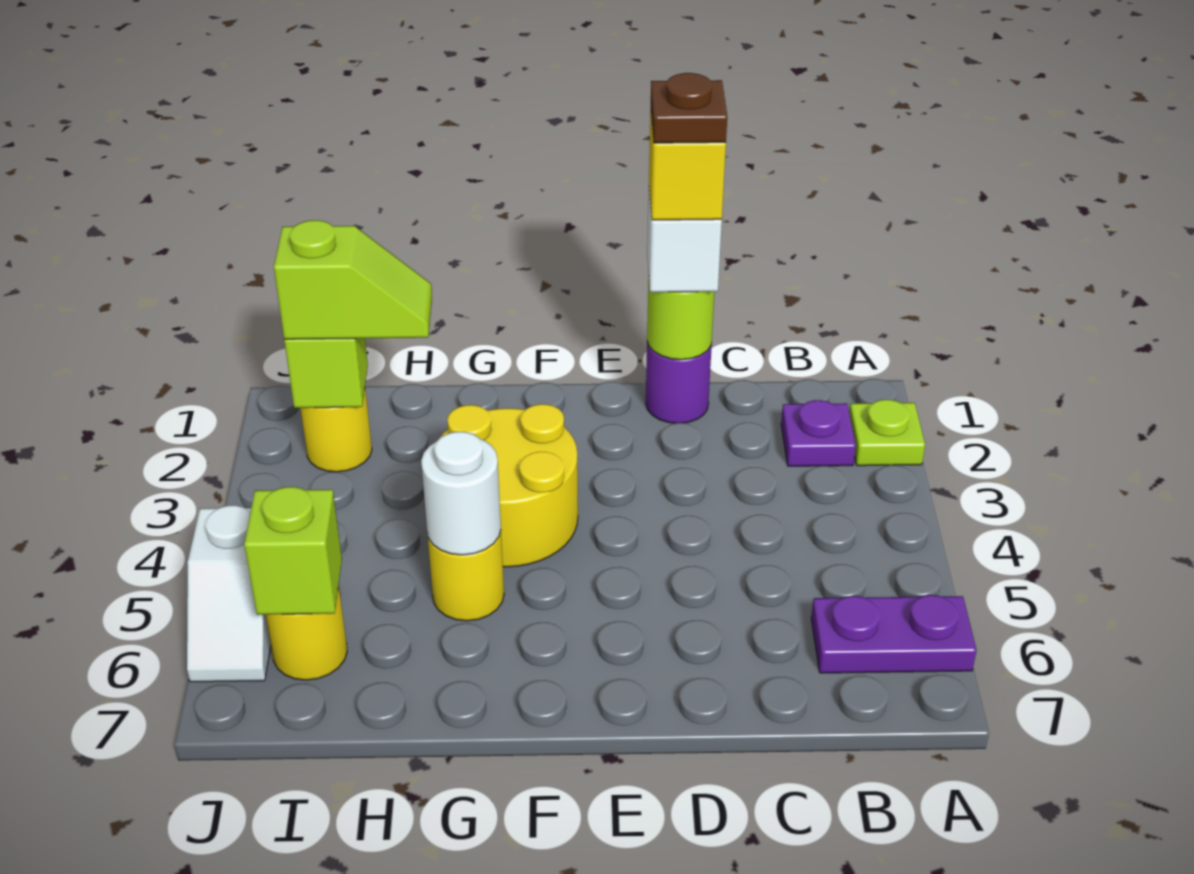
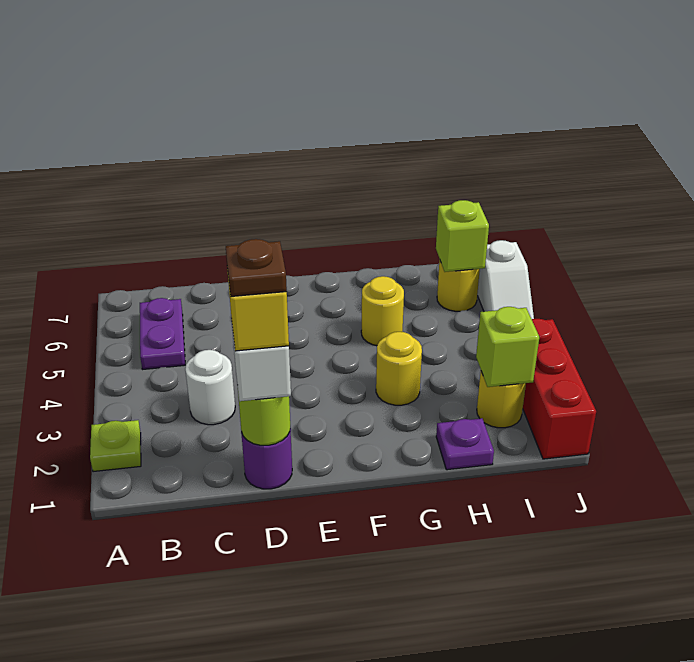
purple 1x2 plate [811,595,976,673] -> purple 1x2 plate turned to [140,298,185,369]
purple 1x1 plate [781,400,856,466] -> purple 1x1 plate moved to [436,418,494,470]
yellow 2x2 round brick [441,404,578,567] -> yellow 1x1 round brick [376,332,422,405]
white 1x1 round brick [421,432,501,555] -> white 1x1 round brick moved to [185,350,235,425]
lime 1x2 slope [274,220,432,339] -> none
none -> red 1x3 brick [523,319,596,459]
white 1x2 slope [187,505,271,682] -> white 1x2 slope turned to [477,240,534,319]

